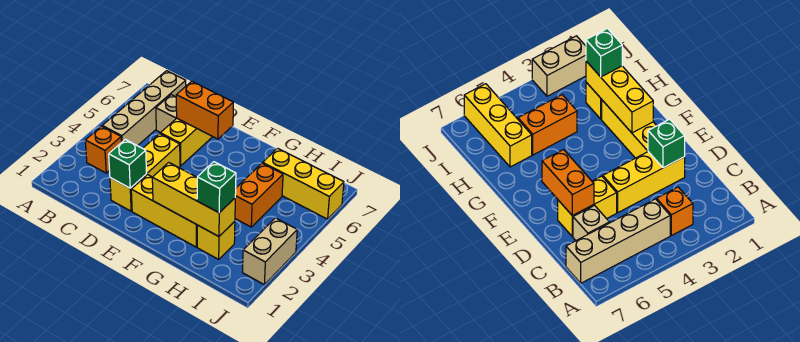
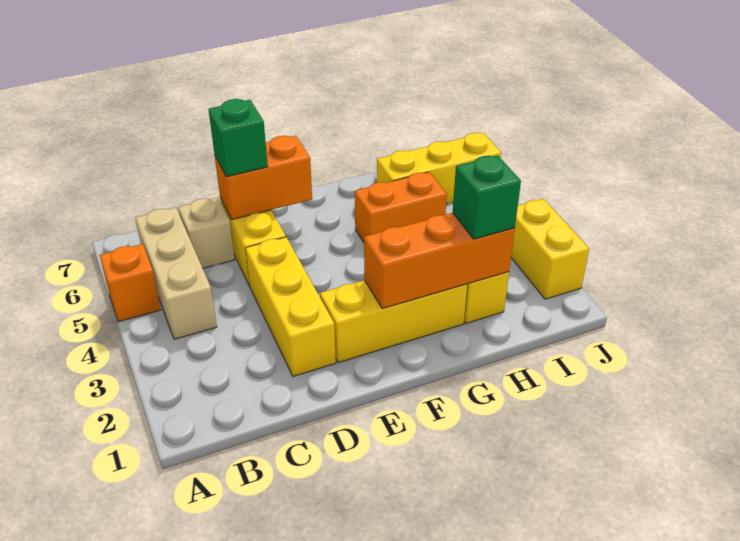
orange 1x1 brick [85,126,121,173] -> orange 1x1 brick moved to [100,244,161,322]
tan 1x4 brick [102,71,186,146] -> tan 1x3 brick [135,208,217,339]
green 1x1 brick [109,139,147,188] -> green 1x1 brick moved to [209,99,268,177]
yellow 1x3 brick [152,163,235,236] -> orange 1x3 brick [364,213,515,309]
orange 1x2 brick [235,163,283,227] -> orange 1x2 brick turned to [355,172,447,242]
tan 1x2 brick [243,218,297,284] -> yellow 1x2 brick [511,199,589,299]

